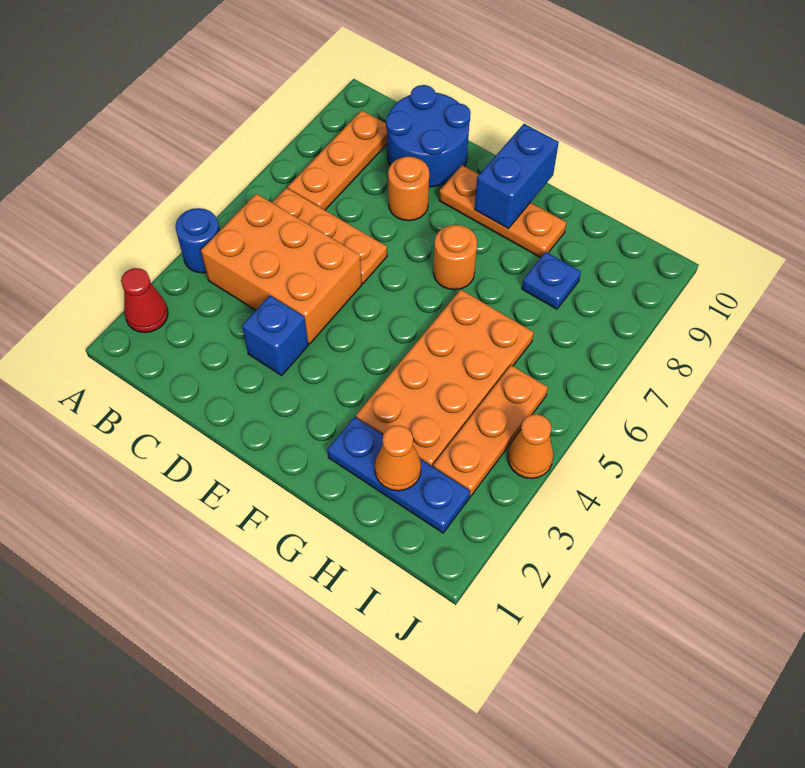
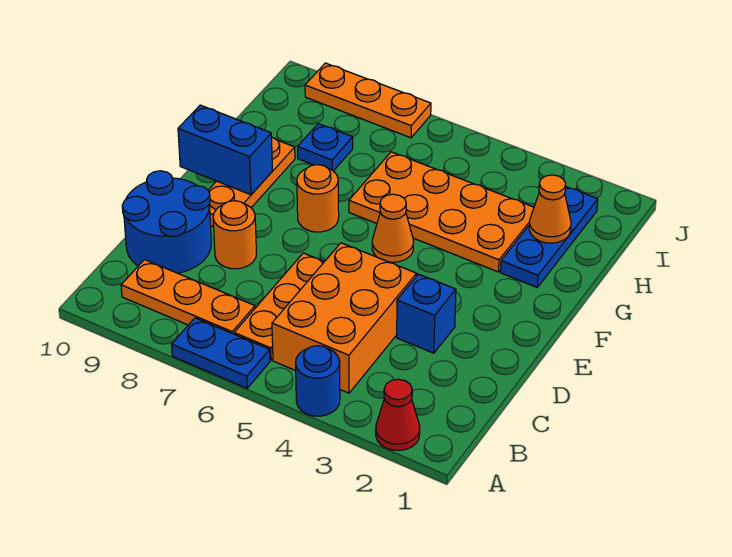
none -> blue 1x2 plate [172,318,270,388]
orange 1x3 plate [433,365,548,497] -> orange 1x3 plate moved to [305,63,431,138]
orange 1x1 cone [508,414,553,479] -> orange 1x1 cone moved to [372,194,414,262]

